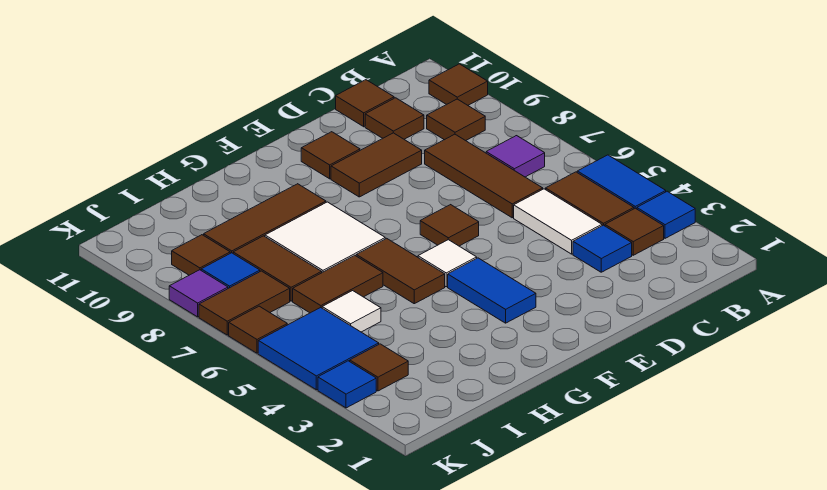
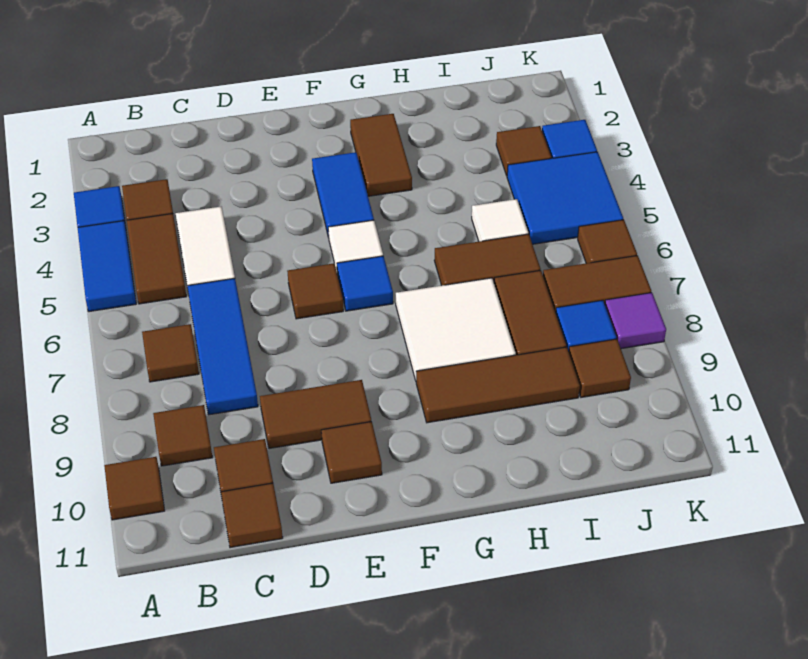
purple 1x1 tile [486,136,545,177] -> brown 1x1 tile [142,324,199,382]
blue 1x1 tile [573,225,632,272] -> blue 1x1 tile moved to [337,256,393,311]
brown 1x3 tile [425,134,543,218] -> blue 1x3 tile [187,278,258,415]
brown 1x2 tile [356,238,445,304] -> brown 1x2 tile moved to [350,114,412,196]

